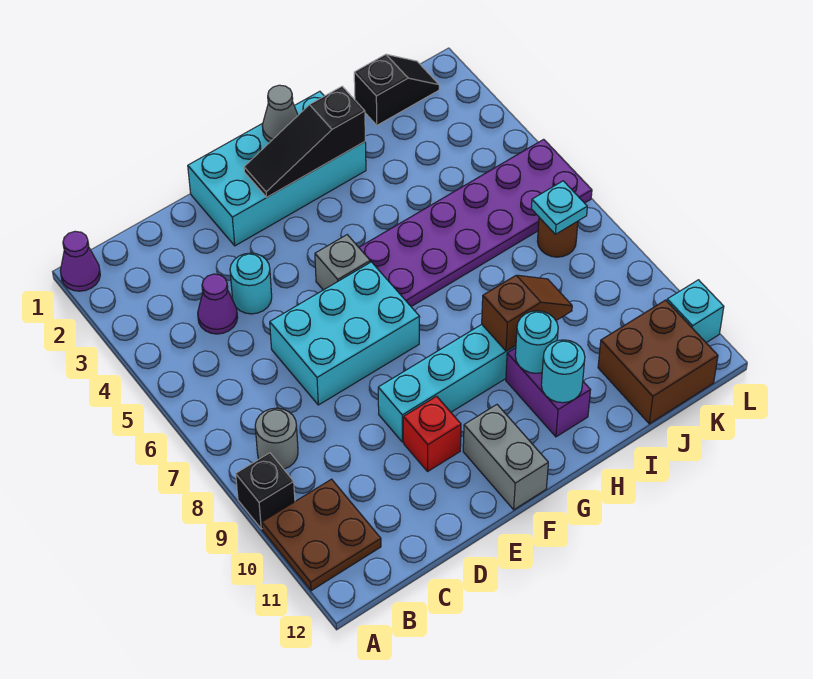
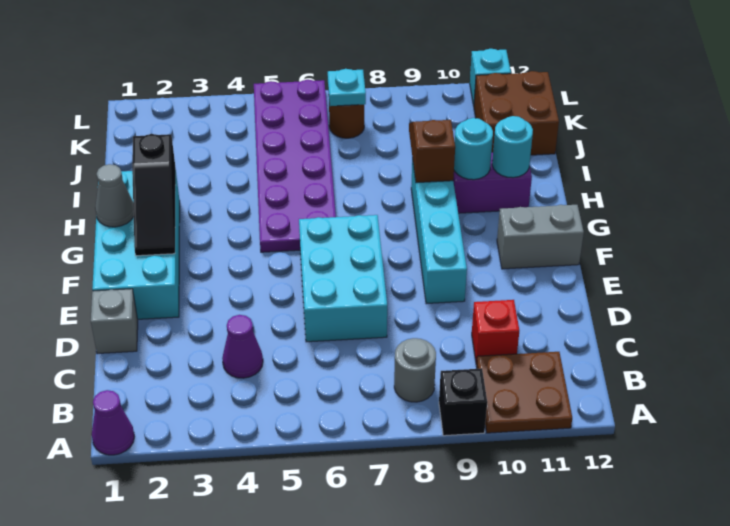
cyan 1x1 round brick [230,253,272,314] -> none
red 1x1 brick [403,396,461,471] -> red 1x1 brick moved to [472,300,519,365]
grey 1x1 brick [315,235,370,290] -> grey 1x1 brick moved to [91,289,138,354]
black 1x2 slope [354,54,439,125] -> none

